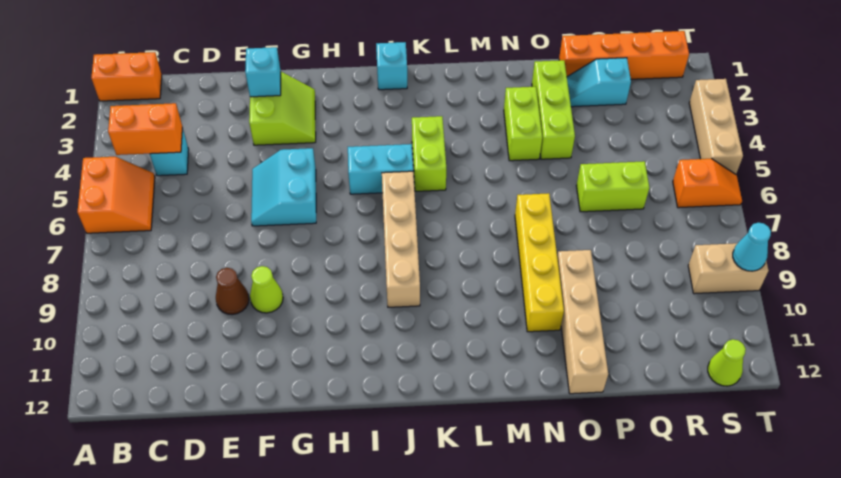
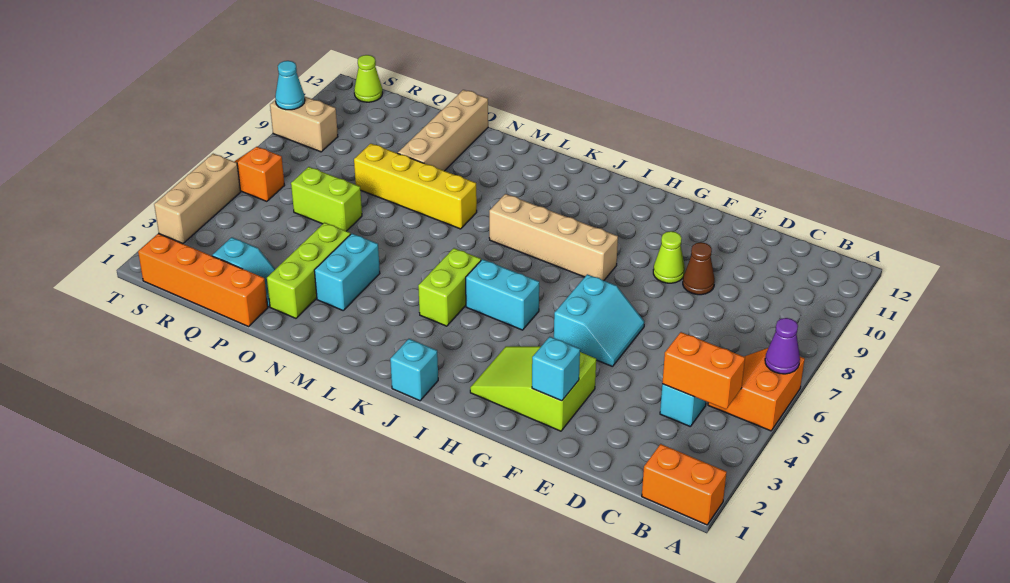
none -> purple 1x1 cone [765,318,800,374]
lime 2x2 slope [249,72,316,145] -> lime 2x3 slope [470,346,596,431]
tan 1x4 brick [382,171,420,307] -> tan 1x4 brick turned to [489,194,618,281]
lime 1x2 brick [504,87,542,161] -> cyan 1x2 brick [314,234,380,310]
yellow 1x4 brick [515,193,564,332] -> yellow 1x4 brick turned to [354,144,477,229]

